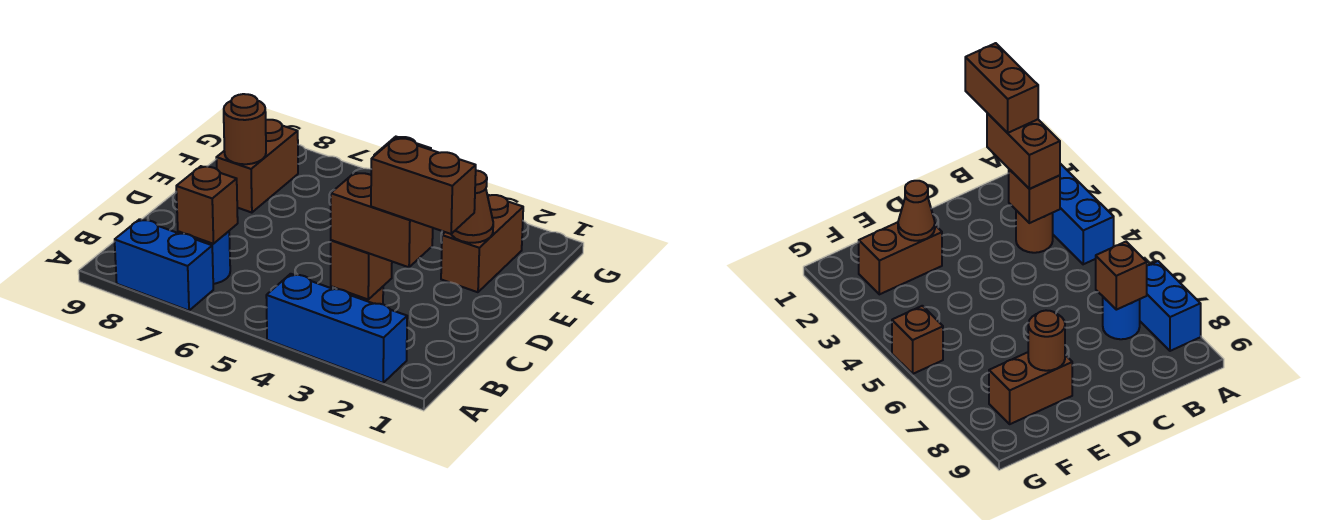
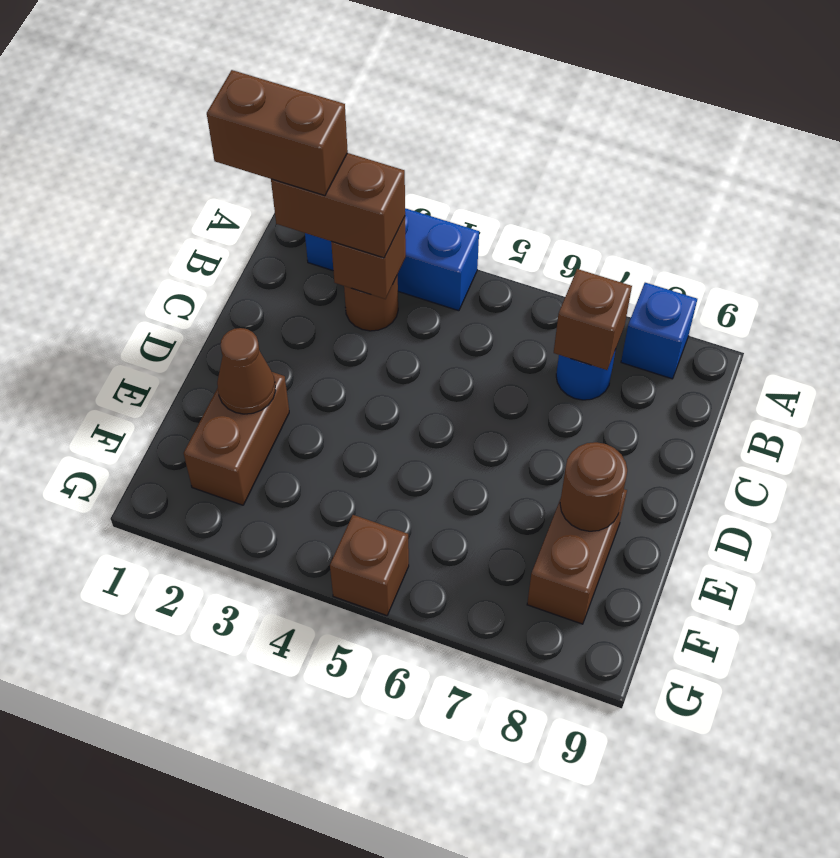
blue 1x2 brick [115,219,213,311] -> blue 1x1 brick [621,283,697,379]

